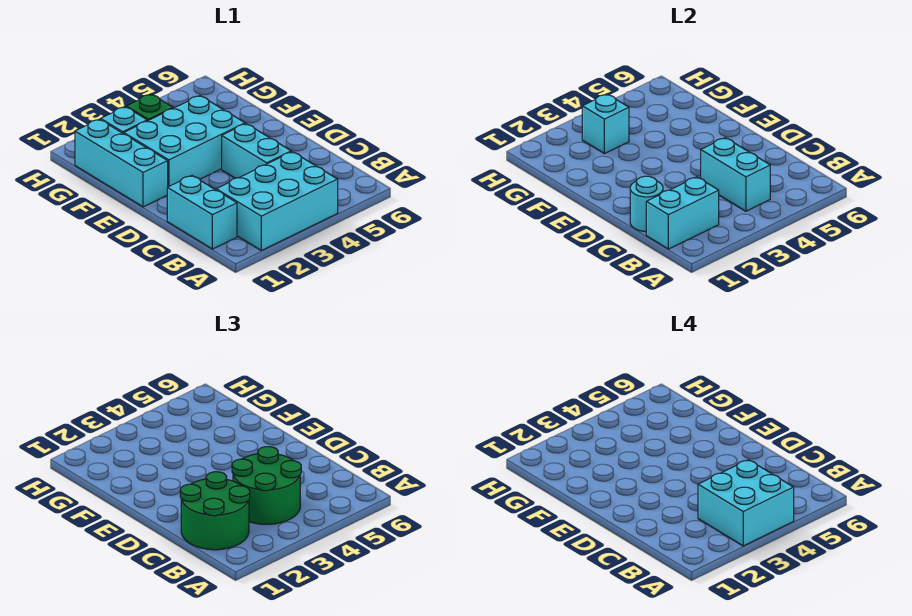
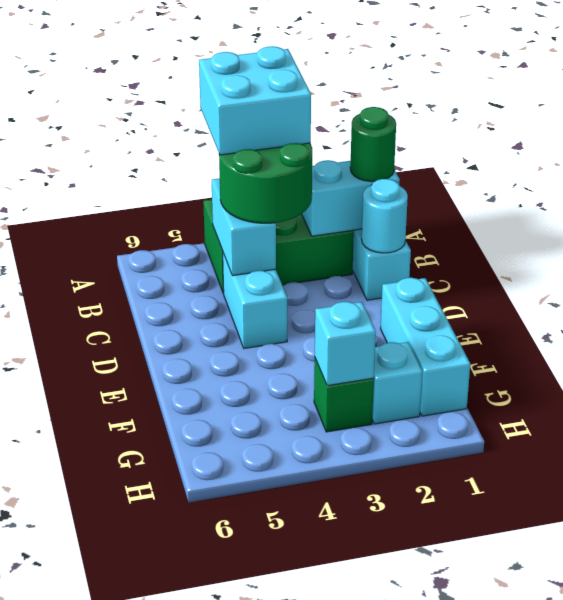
cyan 2x3 brick [216,152,338,251] -> green 2x3 brick [203,199,354,294]
green 2x2 round brick [180,472,250,550] -> green 1x1 round brick [350,107,396,182]
cyan 2x3 brick [124,96,245,187] -> none

